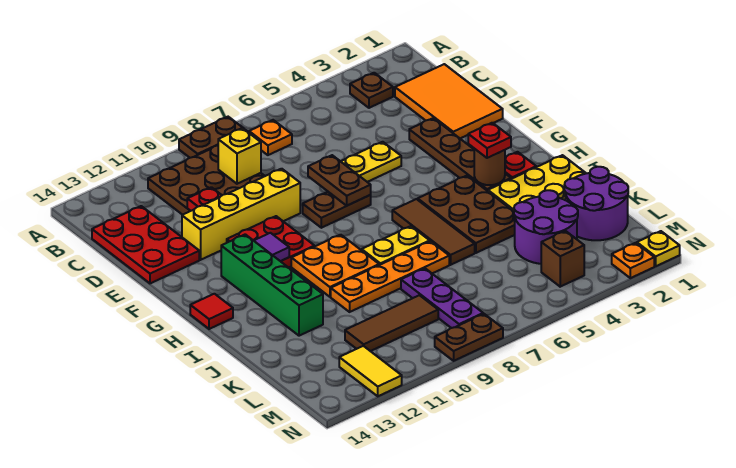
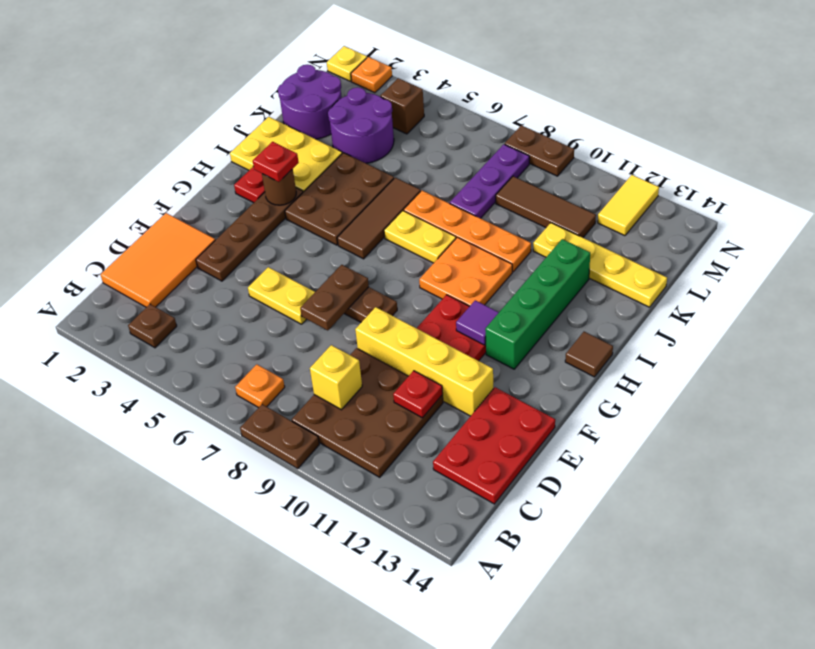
red 1x1 tile [190,294,233,329] -> brown 1x1 tile [565,332,613,377]
none -> yellow 1x4 plate [533,223,667,307]

